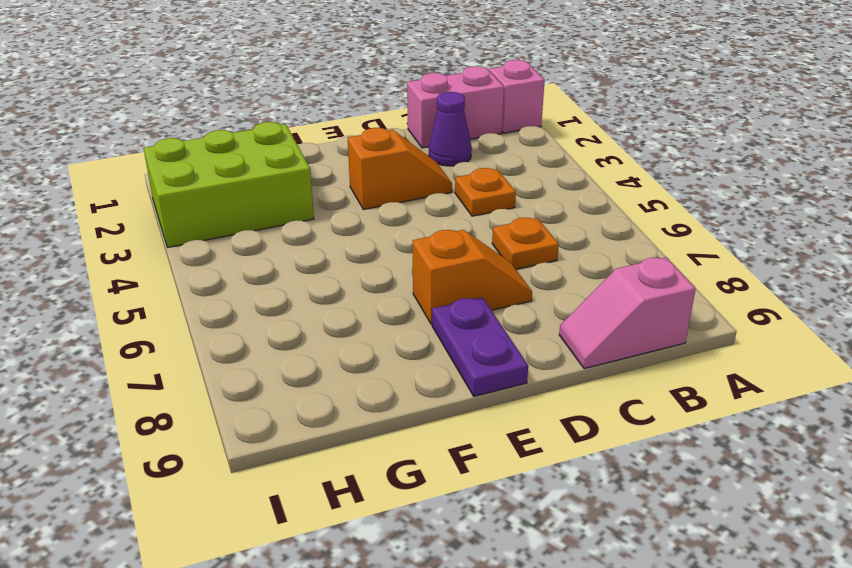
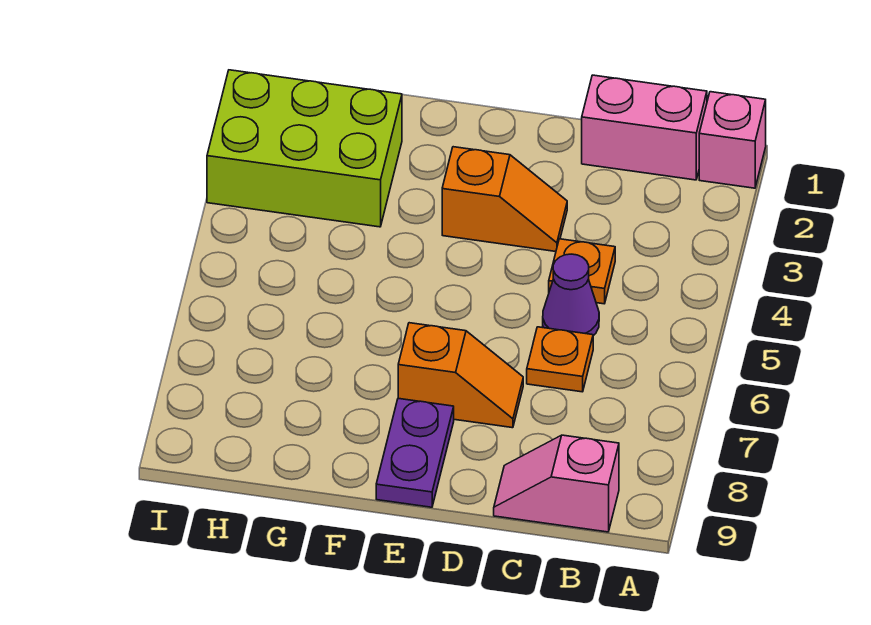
purple 1x1 cone [429,92,472,166] -> purple 1x1 cone moved to [543,254,599,336]

